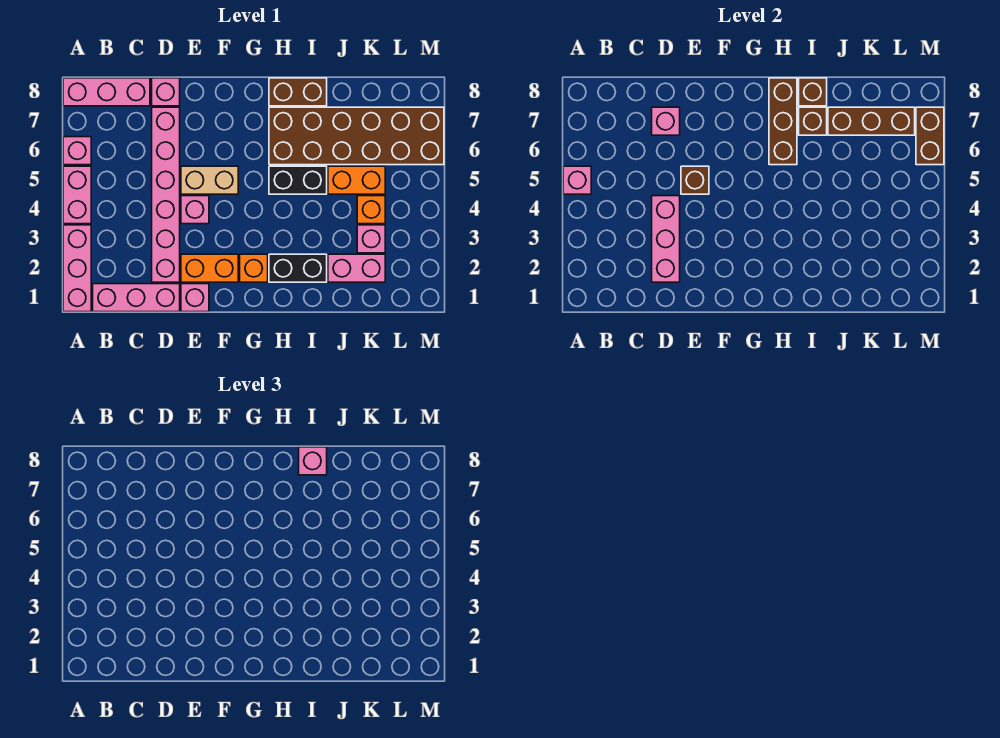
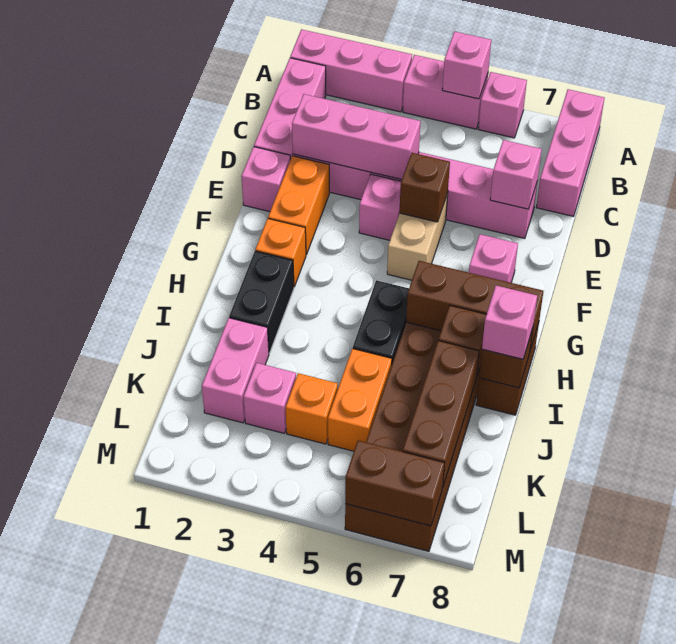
pink 1x1 brick [152,78,180,106] -> pink 1x1 brick moved to [469,234,518,283]

